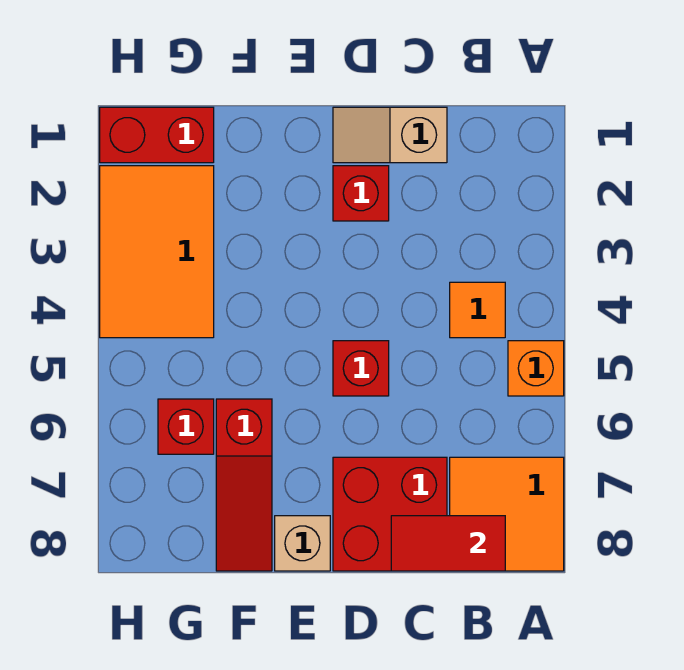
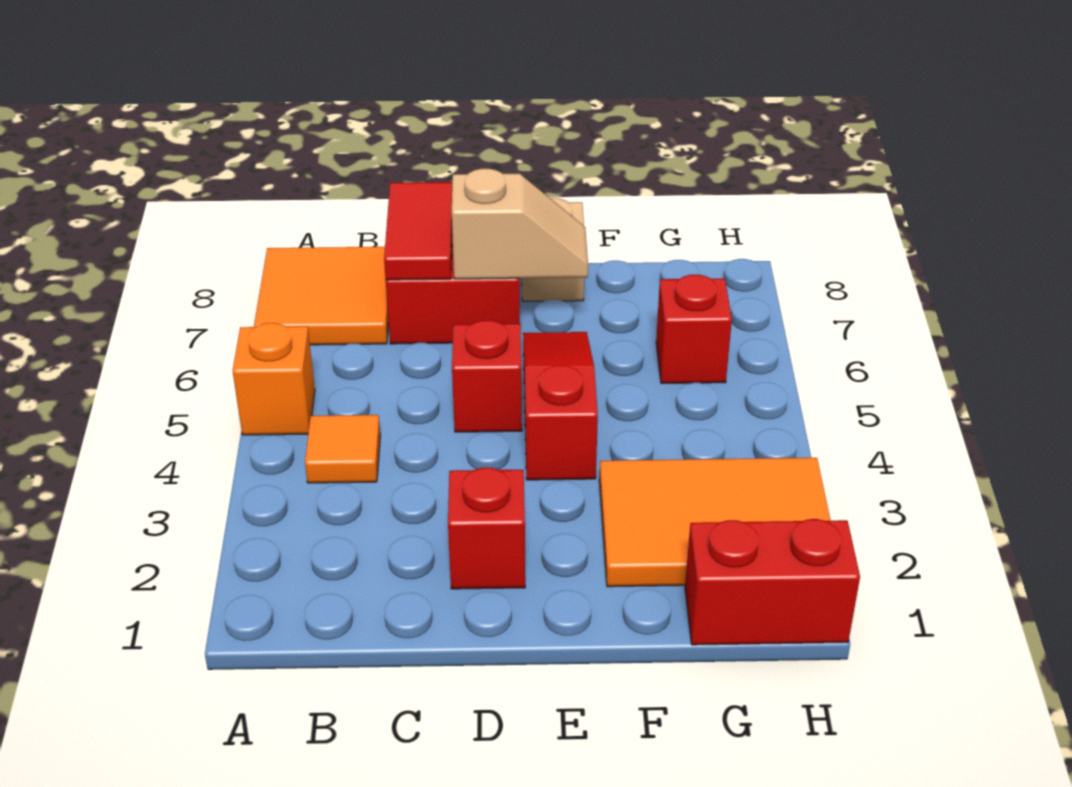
red 1x2 tile [391,516,505,571] -> red 1x2 tile turned to [384,182,452,280]
tan 1x2 slope [333,107,447,163] -> tan 1x2 slope moved to [452,169,588,279]
red 1x3 slope [216,399,272,571] -> red 1x3 slope moved to [523,332,598,480]
orange 2x3 tile [100,166,214,338] -> orange 2x3 tile turned to [599,458,831,587]

